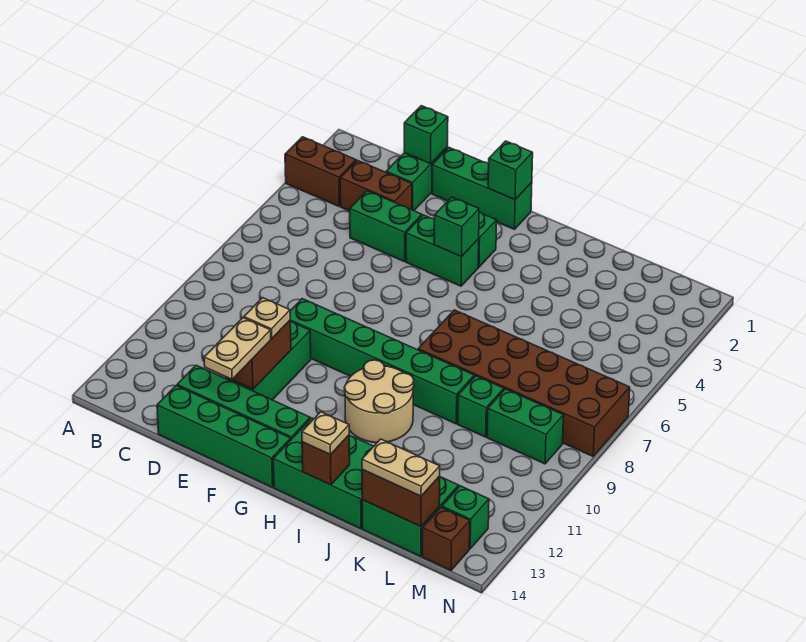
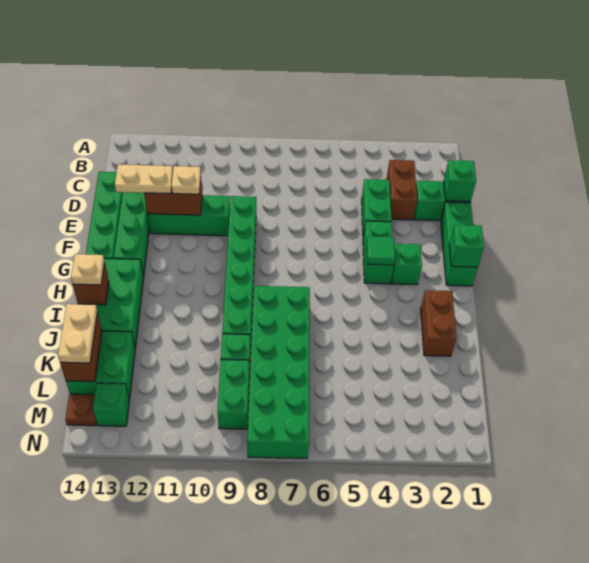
brown 1x2 brick [285,137,356,206] -> brown 1x2 brick moved to [421,290,457,356]
green 1x1 brick [434,197,479,257] -> green 1x1 tile [367,236,395,265]
tan 2x2 round brick [344,360,414,443] -> none
brown 2x6 brick [418,310,630,456] -> green 2x6 brick [247,286,310,459]
brown 1x1 brick [422,507,470,570] -> brown 1x1 plate [65,394,97,426]

